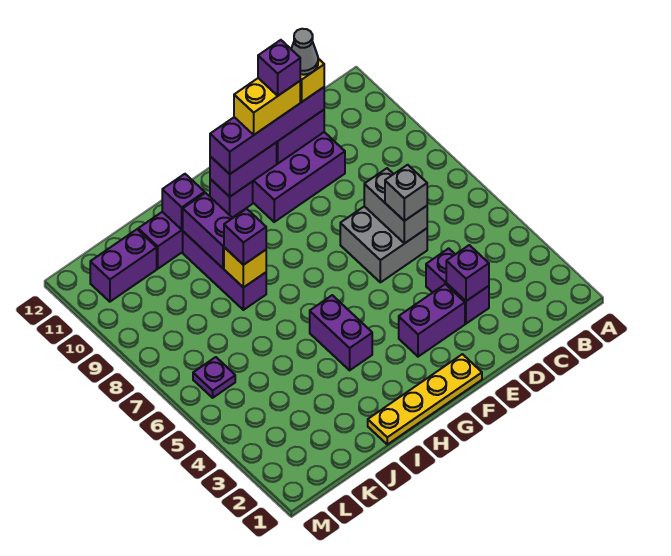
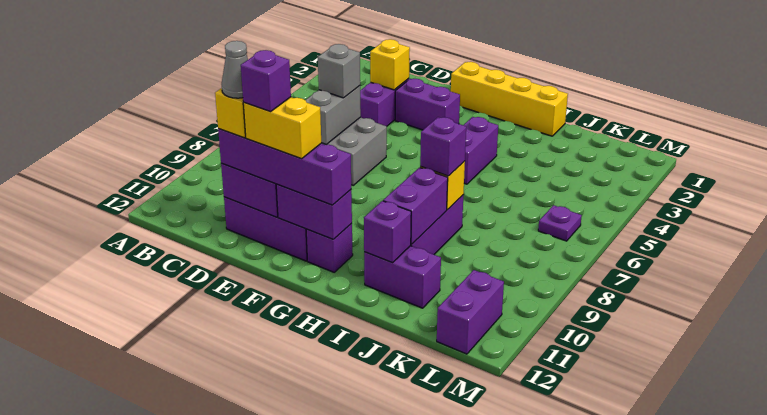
purple 1x1 brick [446,245,489,301] -> yellow 1x1 brick [370,39,410,90]
yellow 1x4 plate [368,354,482,444] -> yellow 1x4 brick [451,62,568,136]
purple 1x2 brick [90,229,157,302] -> purple 1x2 brick turned to [437,270,504,354]

